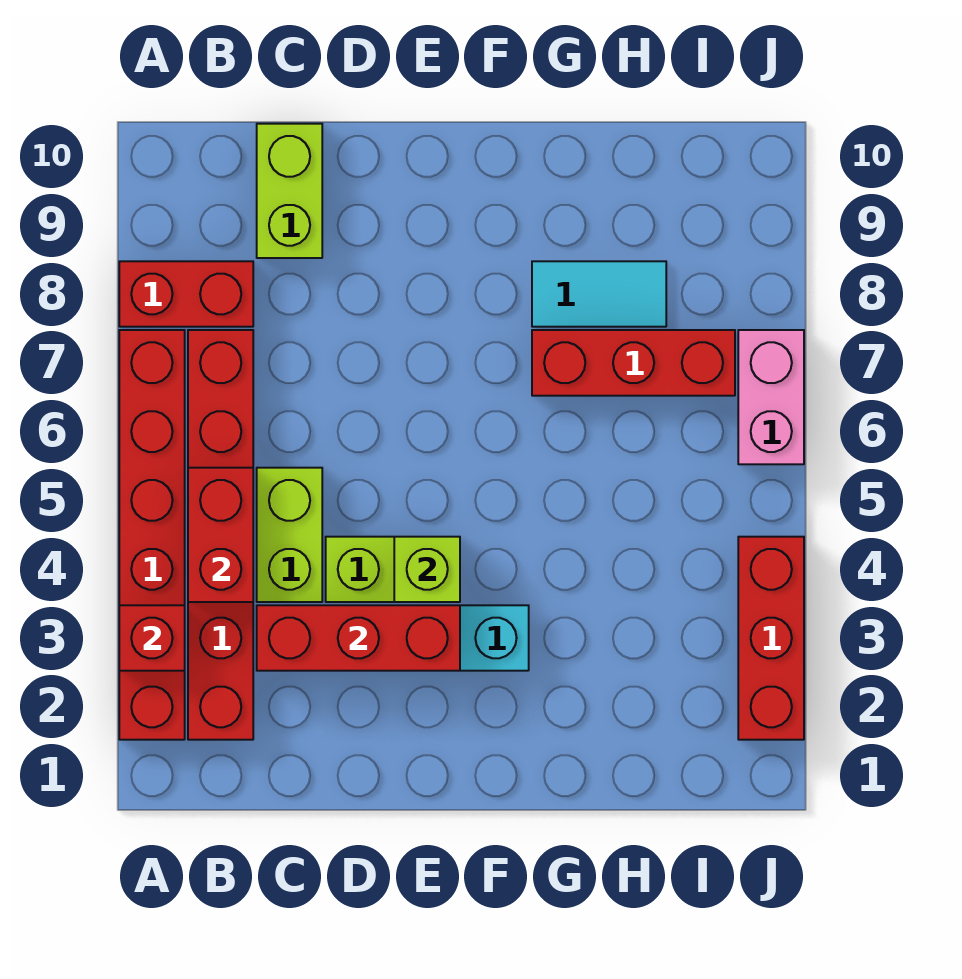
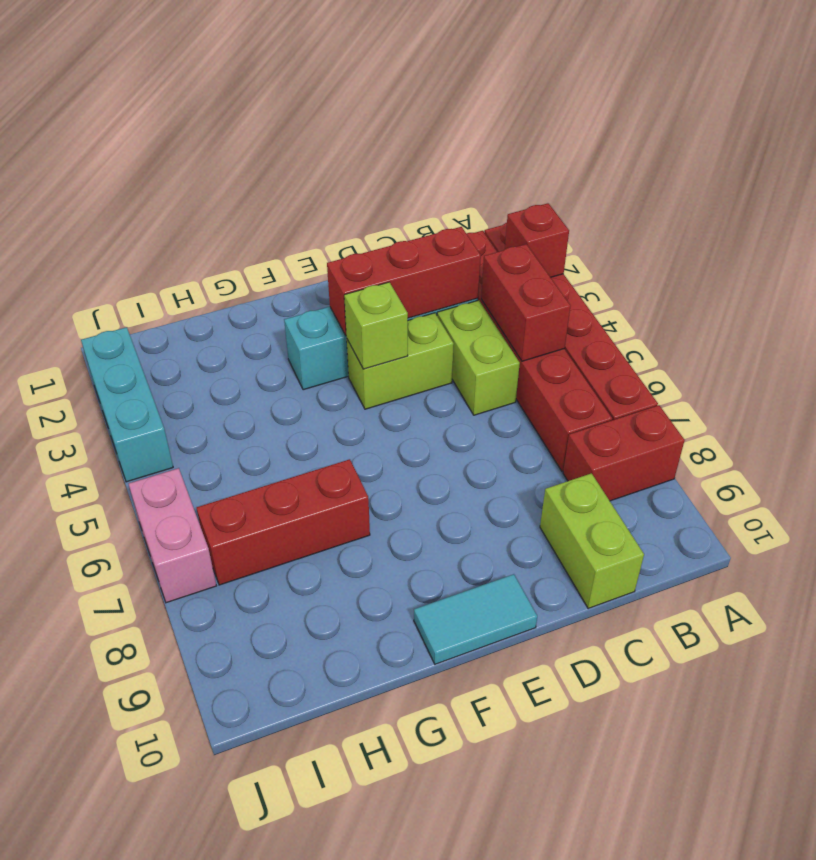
cyan 1x2 tile [532,261,666,327] -> cyan 1x2 tile moved to [414,574,537,664]
red 1x3 brick [738,537,804,740] -> cyan 1x3 brick [81,327,173,482]

